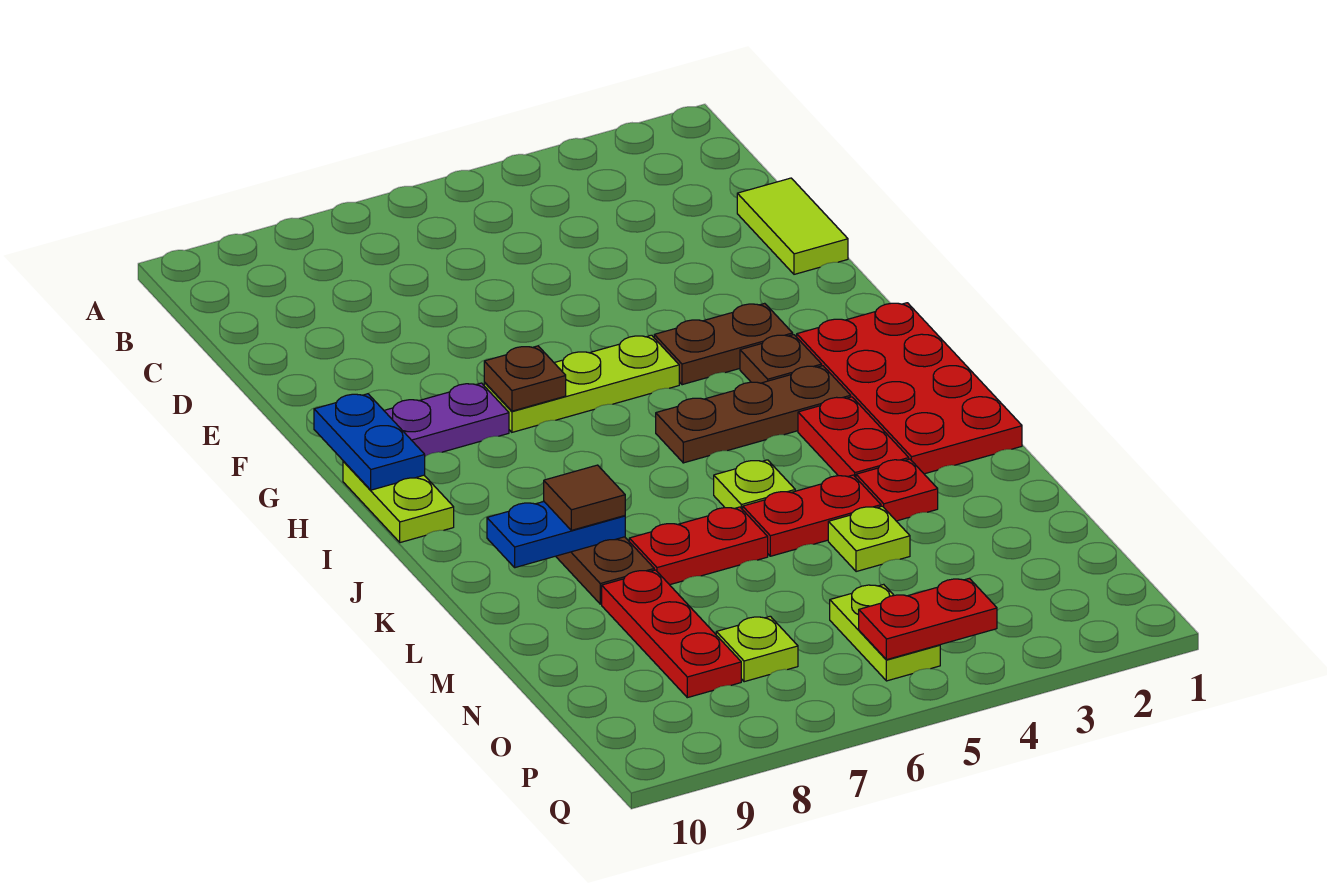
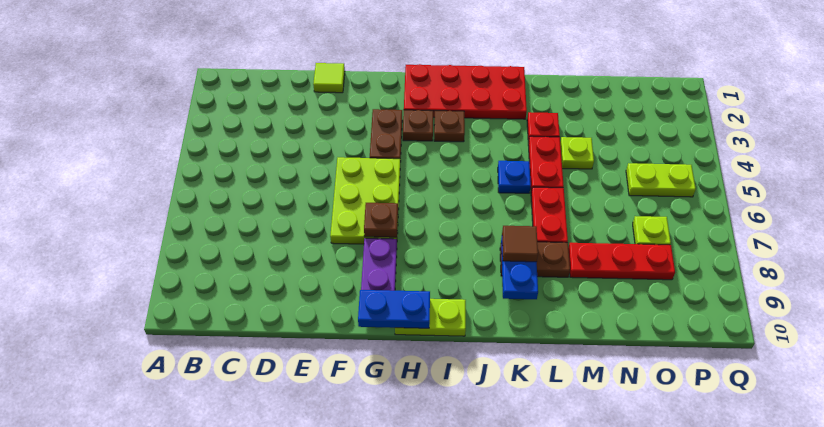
lime 1x2 tile [737,178,848,274] -> lime 1x1 tile [313,63,345,93]
lime 1x3 plate [484,335,679,432] -> lime 2x3 plate [330,157,400,244]
brown 1x3 plate [656,366,851,463] -> brown 1x1 plate [434,111,465,142]
red 1x2 plate [798,397,909,477] -> none
lime 1x1 plate [714,460,795,510] -> blue 1x1 plate [498,161,531,193]
red 1x2 plate [859,578,997,660] -> none

